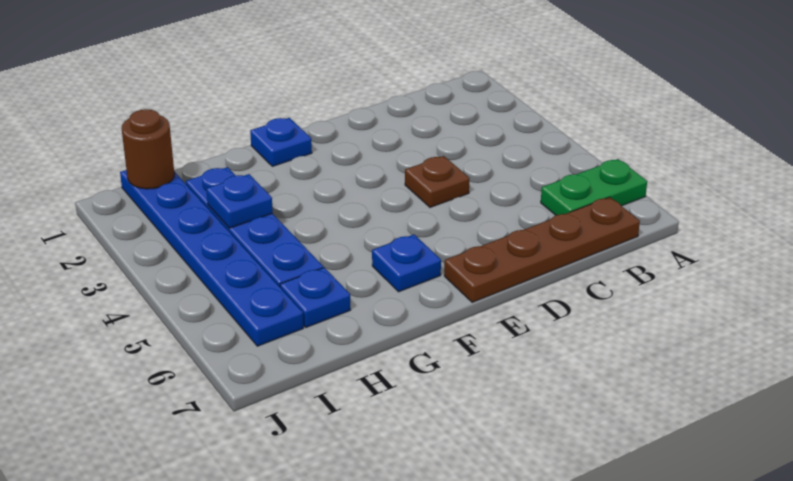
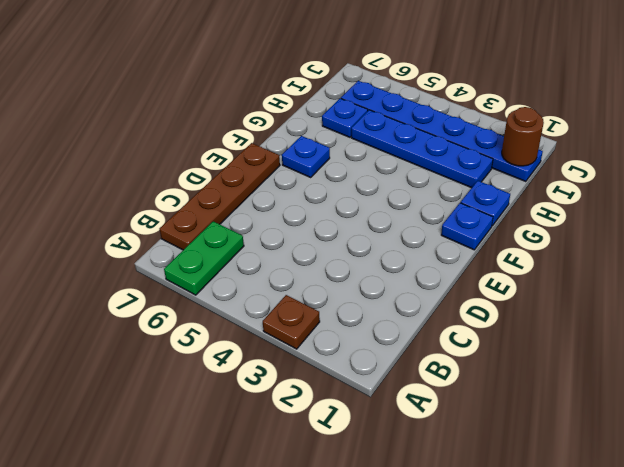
brown 1x1 plate [405,156,470,207] -> brown 1x1 plate moved to [263,295,320,349]
blue 1x1 plate [206,174,273,228] -> blue 1x1 plate moved to [461,181,510,226]

